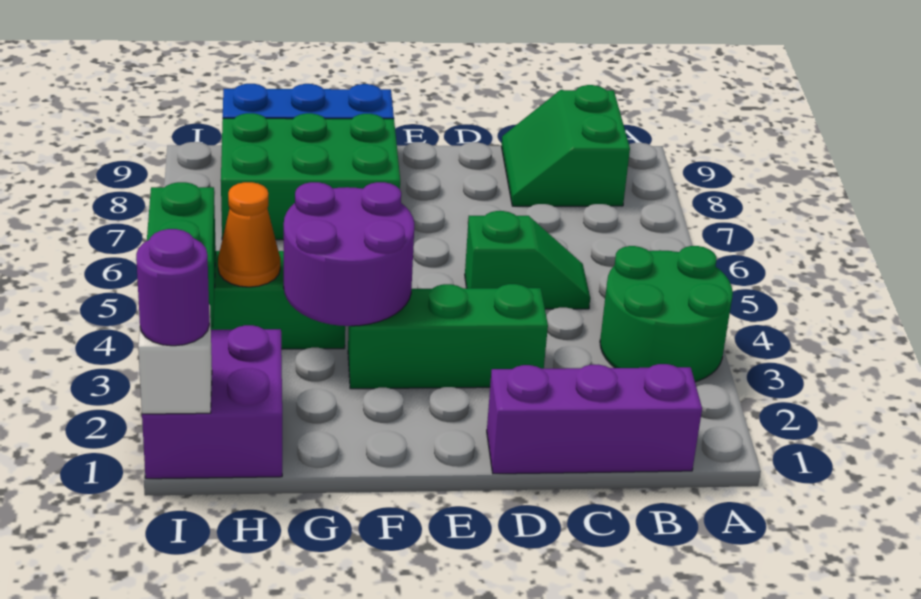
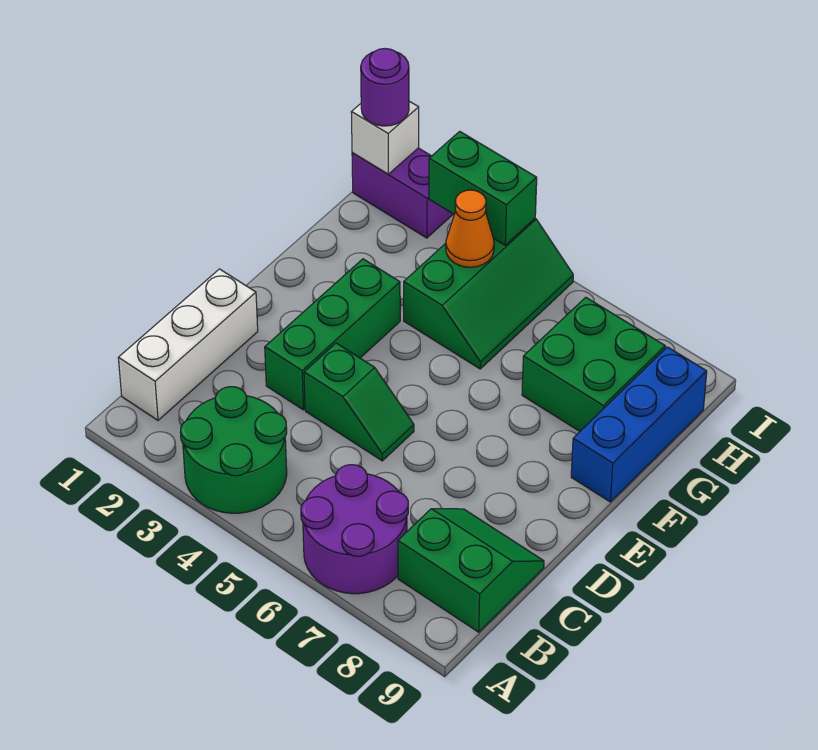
purple 1x3 brick [487,364,702,474] -> white 1x3 brick [118,269,258,420]
green 1x2 slope [465,211,590,309] -> green 1x2 slope turned to [304,343,414,461]
purple 2x2 round brick [284,182,414,326] -> purple 2x2 round brick moved to [301,465,408,594]
green 2x3 brick [221,113,400,240] -> green 2x2 brick [522,297,665,431]
purple 2x2 brick [142,325,282,479] -> purple 1x2 brick [352,148,453,238]

